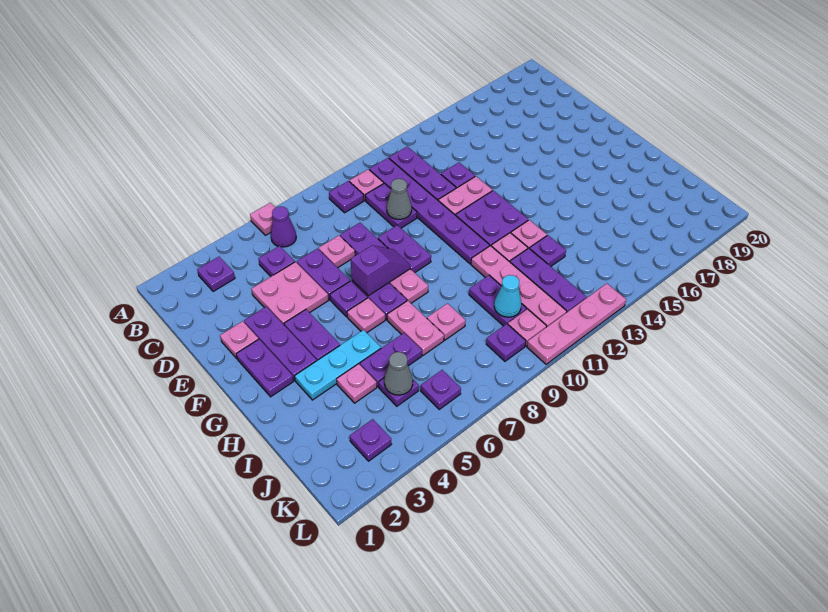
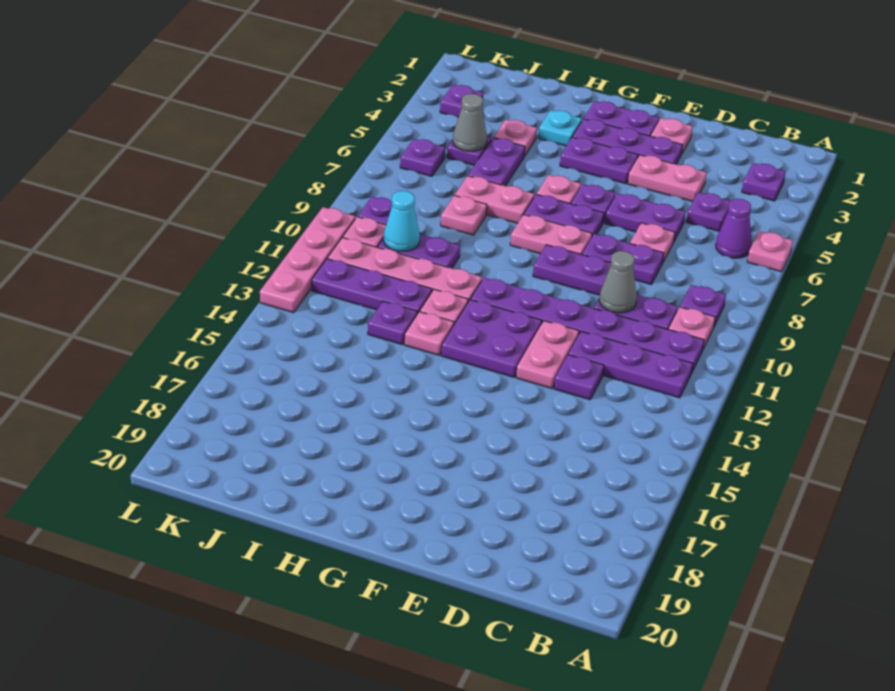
pink 2x2 plate [251,262,329,324] -> pink 1x2 plate [628,155,706,201]
purple 1x2 slope [351,245,410,296] -> none
cyan 1x3 plate [295,330,381,400] -> cyan 1x1 plate [538,110,582,146]

